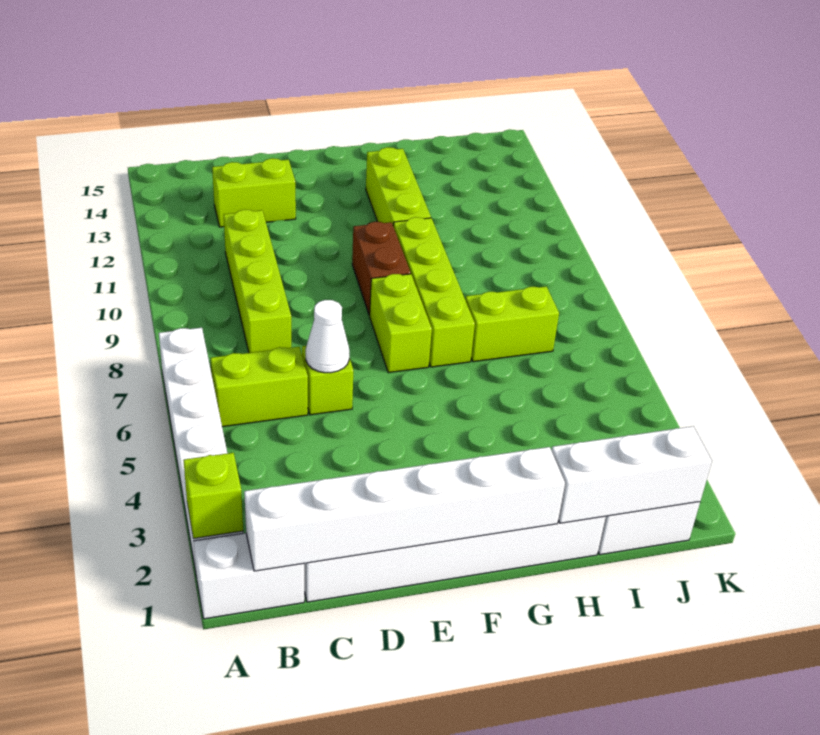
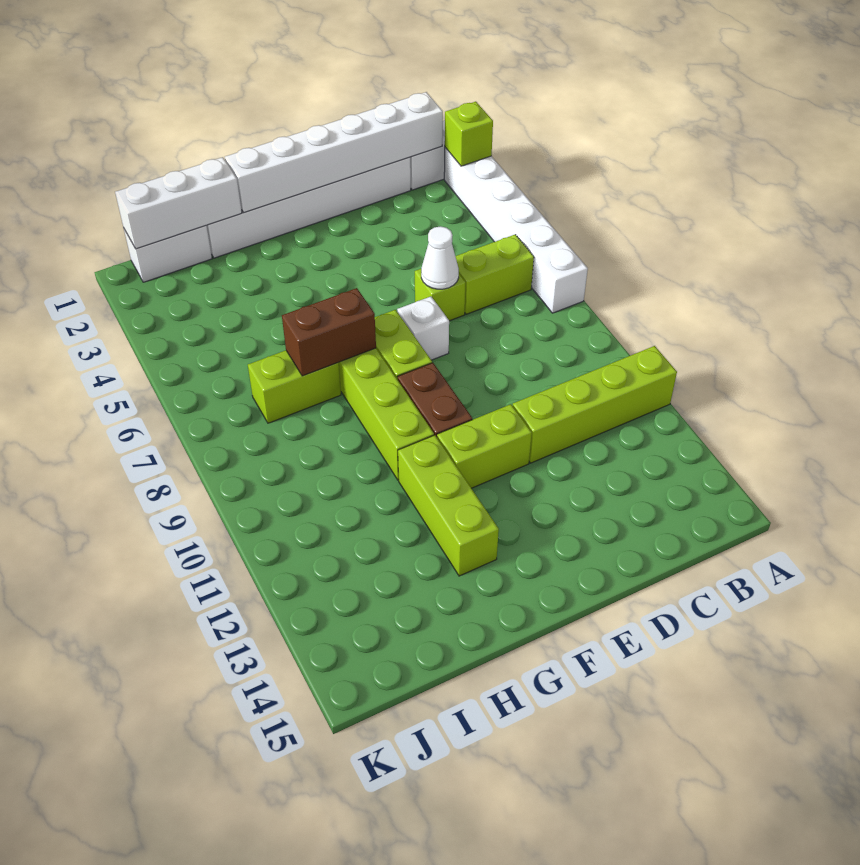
lime 1x4 brick [224,210,291,353] -> lime 1x4 brick turned to [513,346,677,463]
lime 1x2 brick [212,158,296,227] -> lime 1x2 brick moved to [437,404,532,488]
none -> white 1x1 brick [397,297,449,360]
none -> brown 1x2 brick [282,288,376,376]

